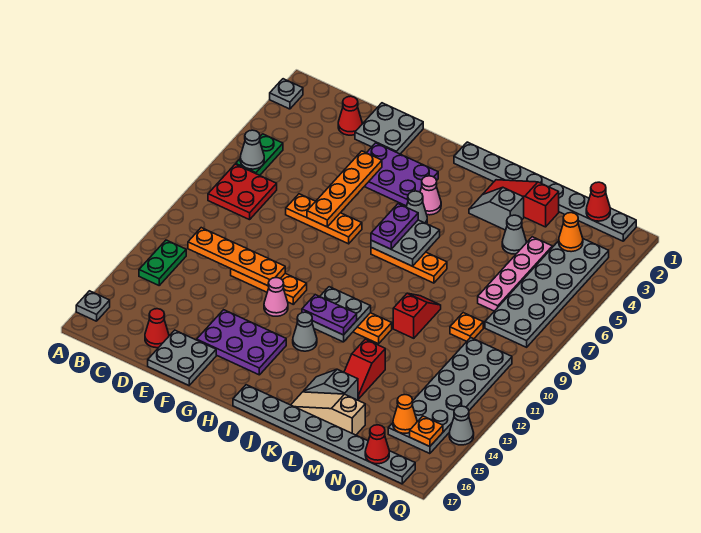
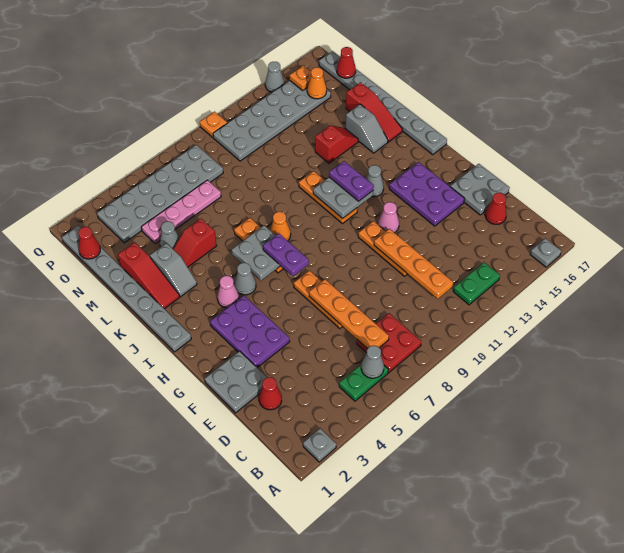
orange 1x4 plate [307,151,382,227] -> orange 1x4 plate turned to [309,279,389,349]
purple 1x2 plate [371,204,418,249] -> purple 1x2 plate turned to [263,233,309,276]
tan 1x3 slope [291,392,365,435] -> red 1x3 slope [346,82,402,142]
red 1x2 slope [393,293,441,338] -> red 1x2 slope moved to [173,219,216,267]
orange 1x1 plate [450,313,483,341] -> orange 1x1 plate moved to [200,112,227,137]
orange 1x1 cone [559,213,583,252] -> orange 1x1 cone moved to [270,212,291,241]

